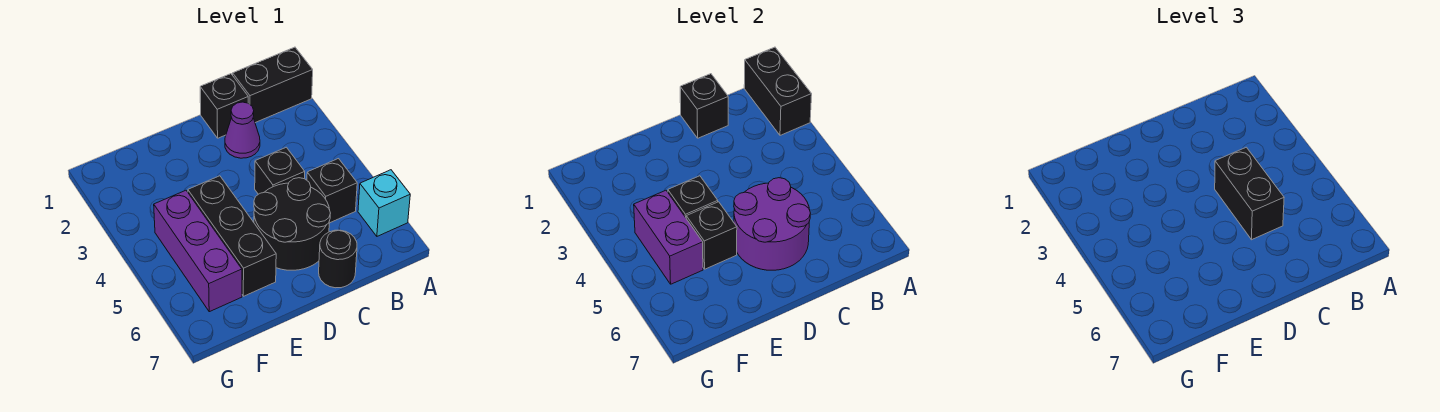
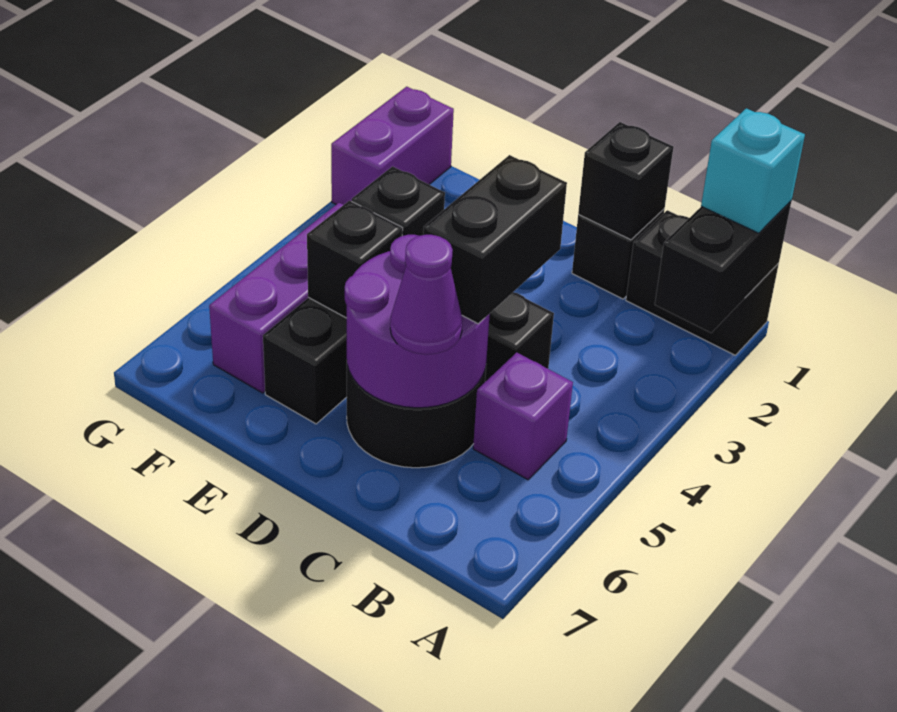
cyan 1x1 brick [358,170,410,236] -> cyan 1x1 brick moved to [701,108,805,233]
black 1x1 brick [307,159,357,223] -> purple 1x1 brick [473,353,573,480]
purple 1x1 cone [225,102,260,158] -> purple 1x1 cone moved to [390,235,462,355]
black 1x1 round brick [319,230,357,288] -> none
purple 1x2 brick [634,190,703,284] -> purple 1x2 brick moved to [331,87,454,205]

